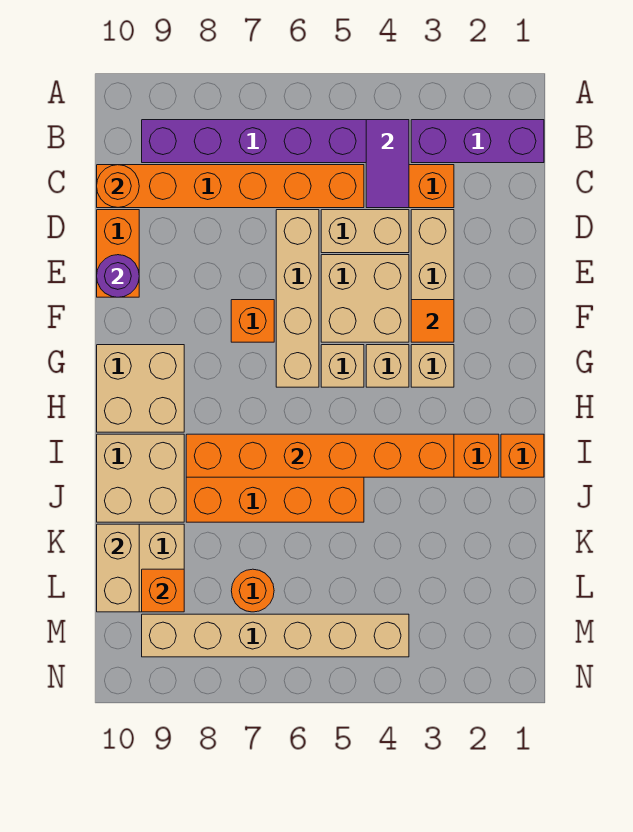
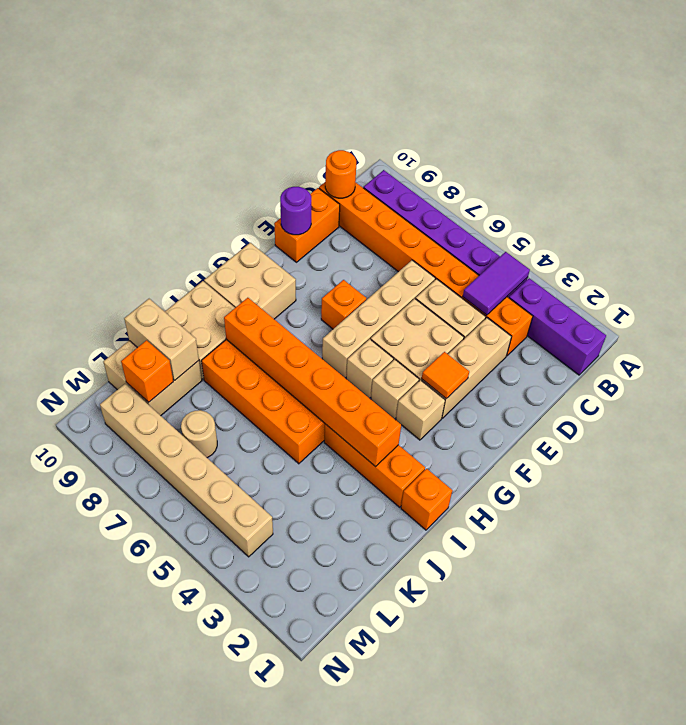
tan 1x2 brick [97,524,139,612] -> tan 1x2 brick turned to [124,299,199,380]
orange 1x1 round brick [231,569,274,612] -> tan 1x1 round brick [181,410,217,458]

